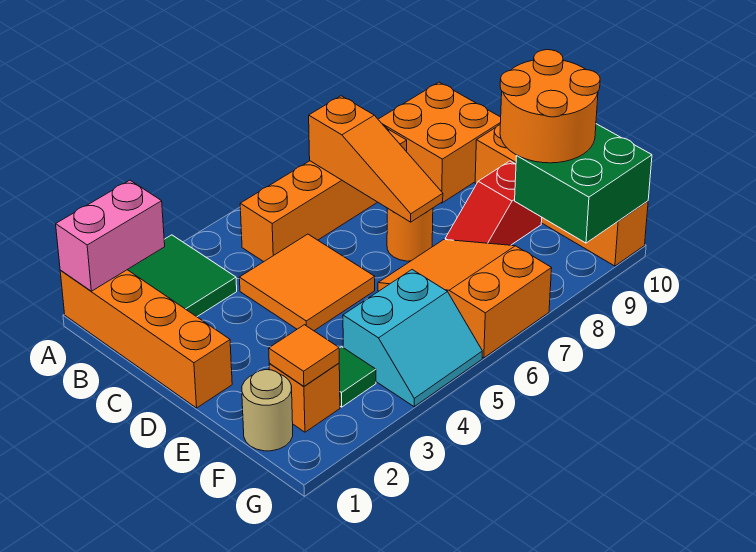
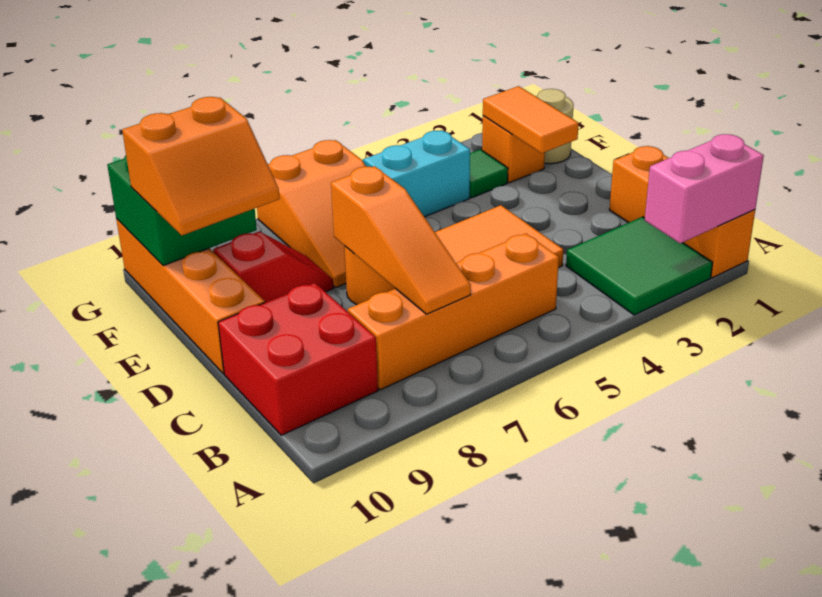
orange 1x4 brick [60,270,232,408] -> orange 1x3 brick [609,146,755,278]
orange 1x3 slope [309,96,443,222] -> orange 1x3 slope turned to [331,166,471,314]
orange 2x2 brick [378,82,501,203] -> red 2x2 brick [218,283,378,435]
orange 2x2 round brick [500,50,600,163] -> orange 2x2 slope [122,97,280,235]
orange 1x1 tile [269,325,339,386] -> orange 1x2 tile [483,86,579,153]

